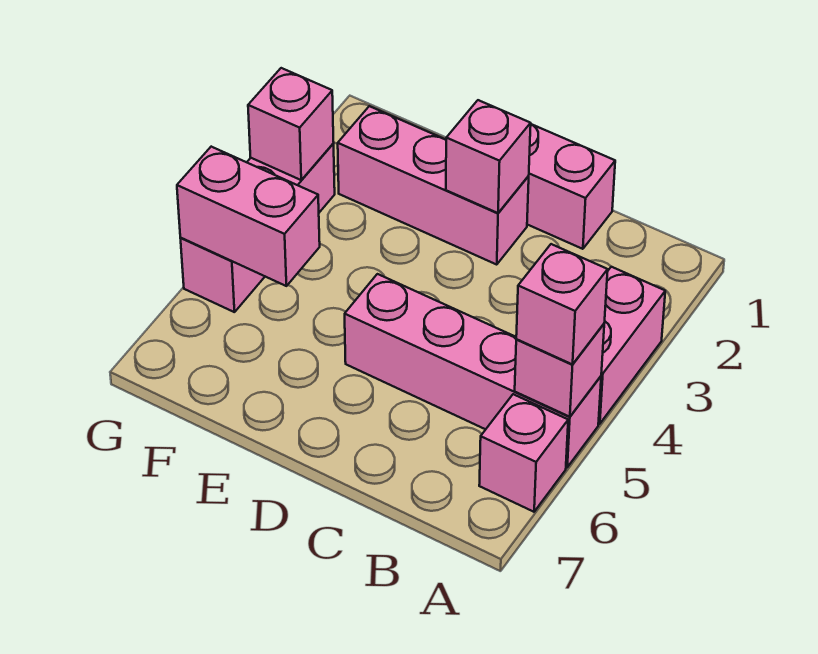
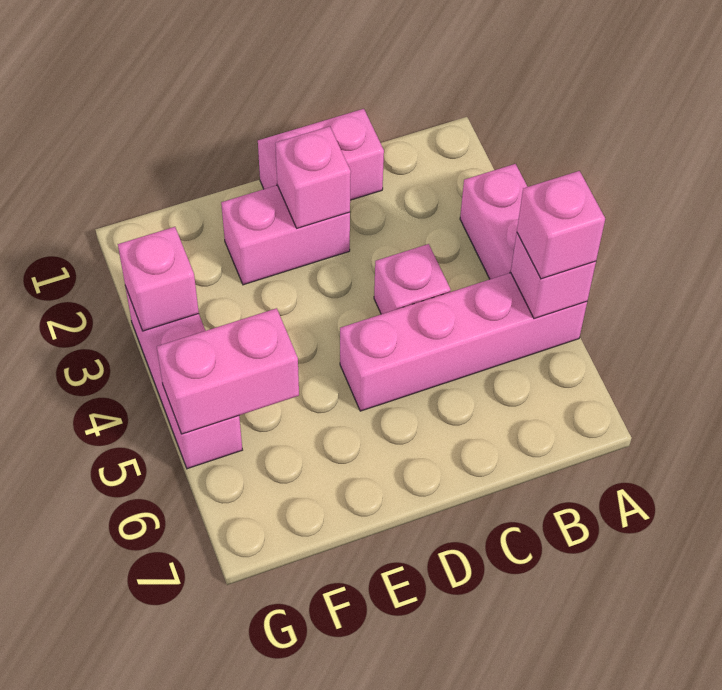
pink 1x1 brick [479,394,568,512] -> pink 1x1 brick moved to [374,244,451,314]
pink 1x3 brick [338,106,529,264] -> pink 1x2 brick [221,185,350,285]

